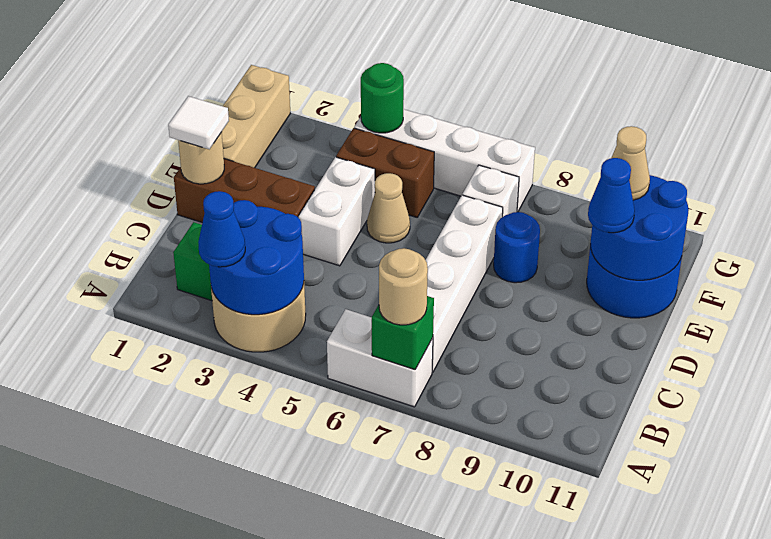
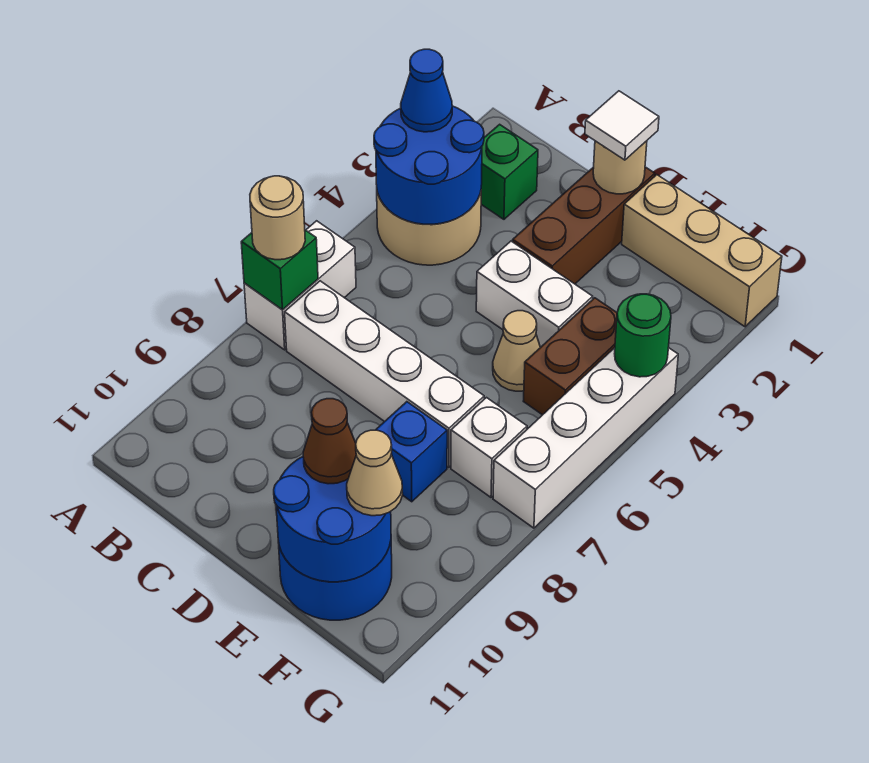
blue 1x1 round brick [494,212,540,283] -> blue 1x1 brick [376,402,447,502]
blue 1x1 cone [588,158,635,233] -> brown 1x1 cone [303,399,356,484]

